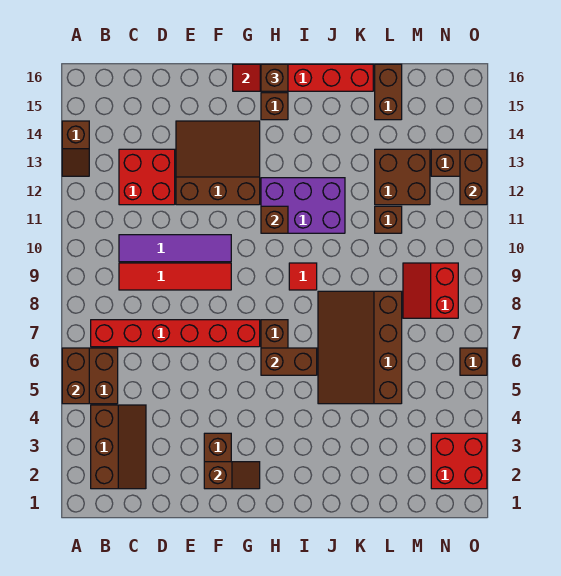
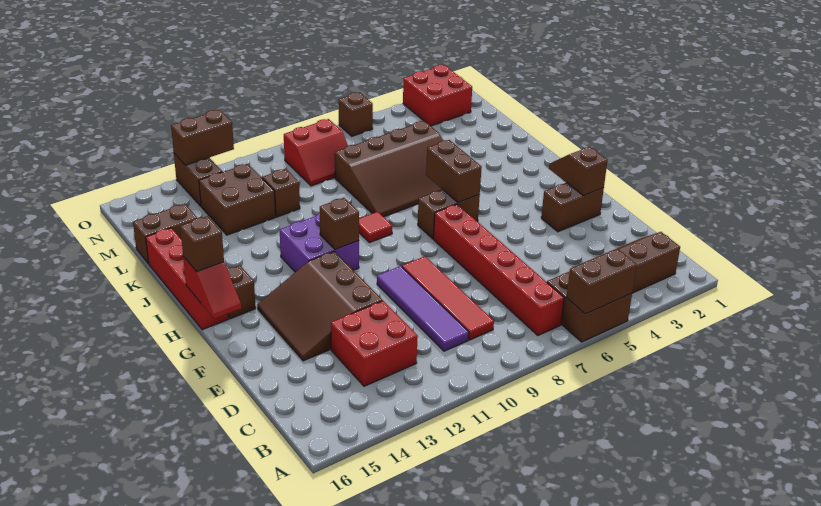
brown 1x2 slope [62,121,89,176] -> none
purple 2x3 brick [261,178,345,233] -> purple 2x2 brick [280,213,359,272]

